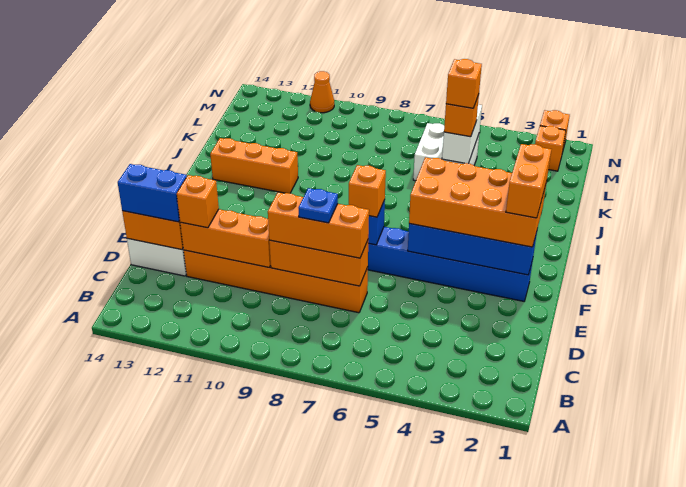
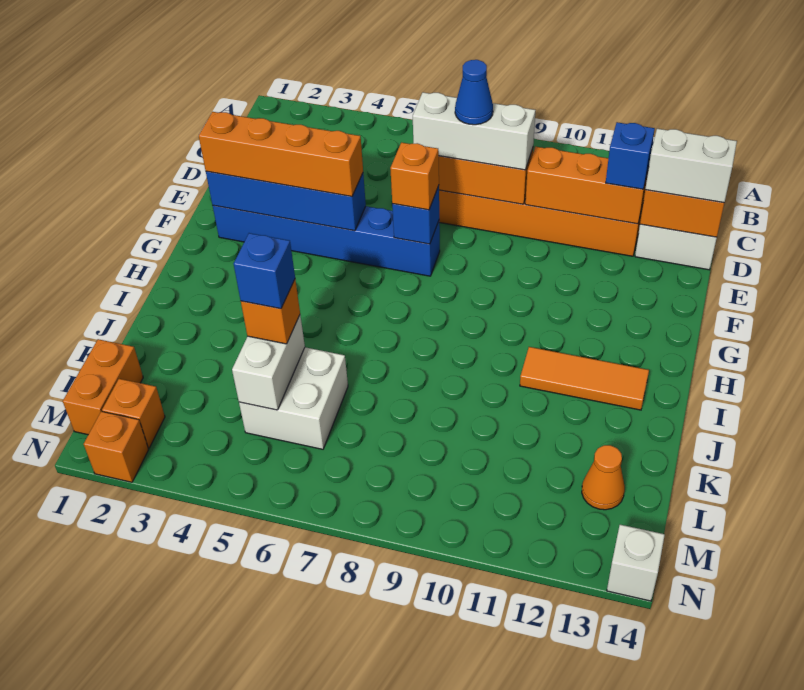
orange 1x3 brick [268,192,369,258] -> white 1x3 brick [413,92,536,170]
blue 1x1 plate [299,188,338,223] -> blue 1x1 cone [455,60,493,125]
orange 1x1 brick [177,175,219,228] -> blue 1x1 brick [606,122,655,189]
blue 1x2 brick [118,164,187,222] -> white 1x2 brick [645,129,737,203]
orange 2x4 brick [409,157,547,247] -> orange 1x4 brick [199,112,363,197]
orange 1x2 brick [506,144,551,218] -> orange 1x2 brick moved to [63,339,143,435]
orange 1x3 brick [210,138,298,193] -> orange 1x3 tile [520,347,649,410]
orange 1x1 brick [446,59,482,108] -> blue 1x1 brick [234,233,295,309]
orange 1x1 cone [310,71,334,113] -> orange 1x1 cone moved to [582,445,625,510]
none -> white 1x1 brick [607,525,665,601]

